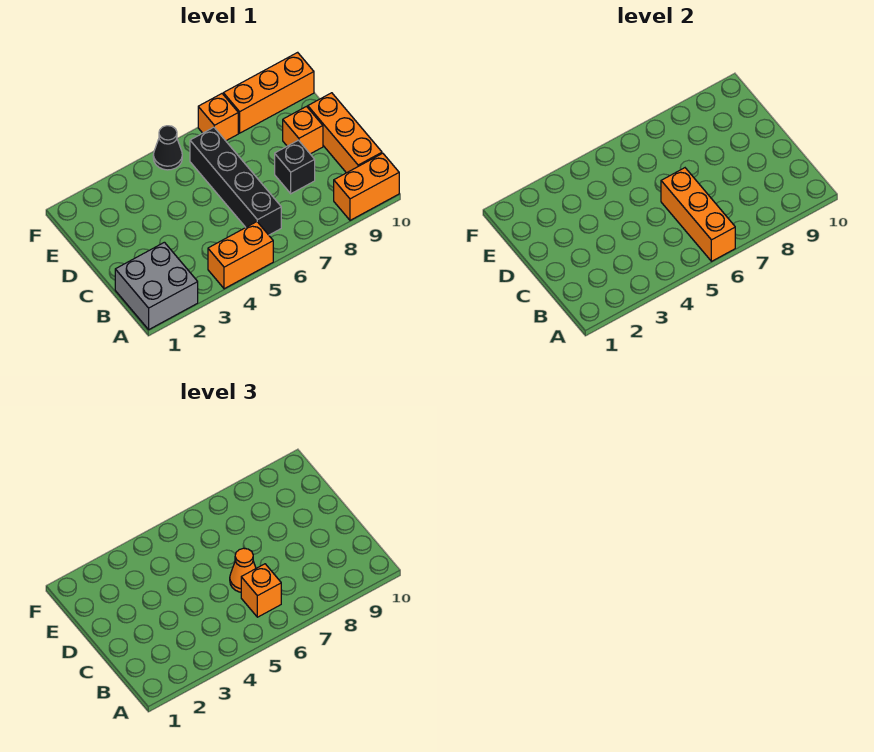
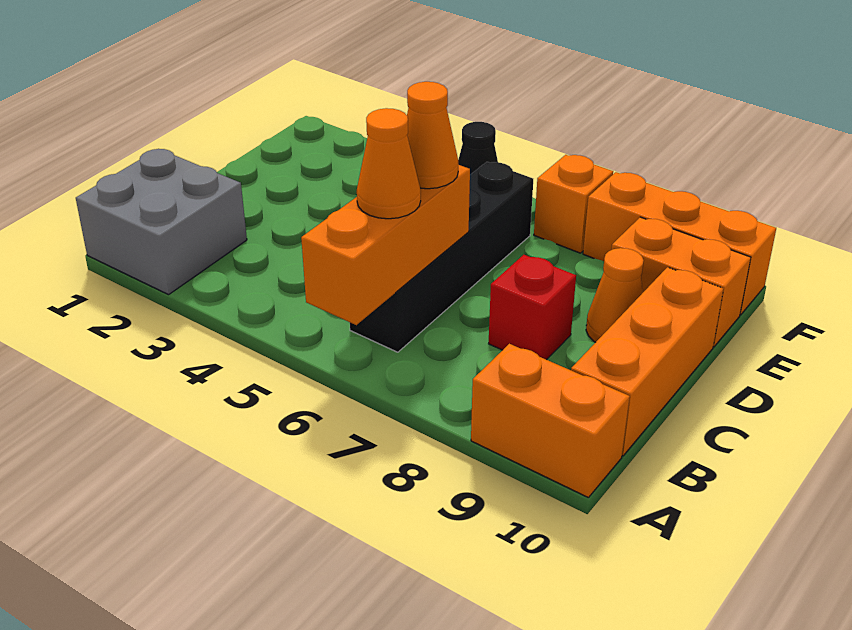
orange 1x2 brick [208,222,273,289] -> orange 1x2 brick moved to [611,217,751,347]
orange 1x1 brick [241,564,281,617] -> orange 1x1 cone [357,108,421,219]
black 1x1 brick [275,140,315,194] -> red 1x1 brick [489,255,576,360]
orange 1x1 brick [283,107,323,154] -> orange 1x1 cone [586,248,644,342]

